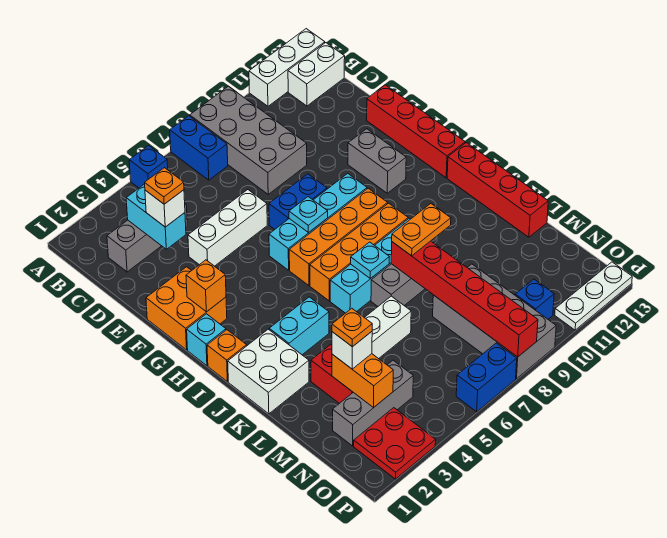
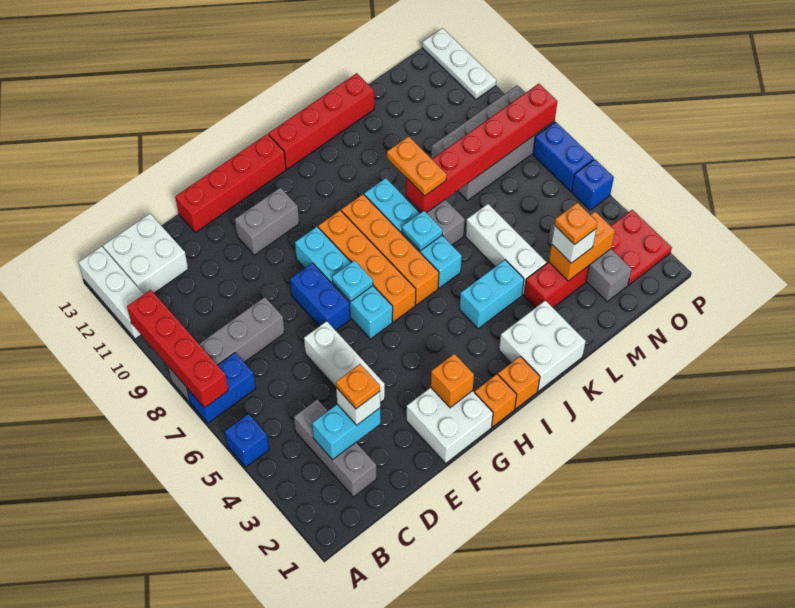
none -> red 1x4 brick [127,290,228,408]
grey 2x4 brick [190,86,307,194] -> grey 1x4 brick [168,297,285,402]
white 1x2 brick [288,43,345,106] -> white 2x2 brick [103,214,188,294]
orange 2x2 brick [146,267,227,350] -> white 2x2 brick [406,388,493,463]
cyan 1x1 brick [187,314,226,366] -> orange 1x1 brick [475,374,517,427]
cyan 1x2 brick [269,297,329,355] -> cyan 1x2 brick turned to [459,260,524,329]
blue 1x1 brick [515,279,554,319] -> blue 1x1 brick moved to [572,159,614,210]

